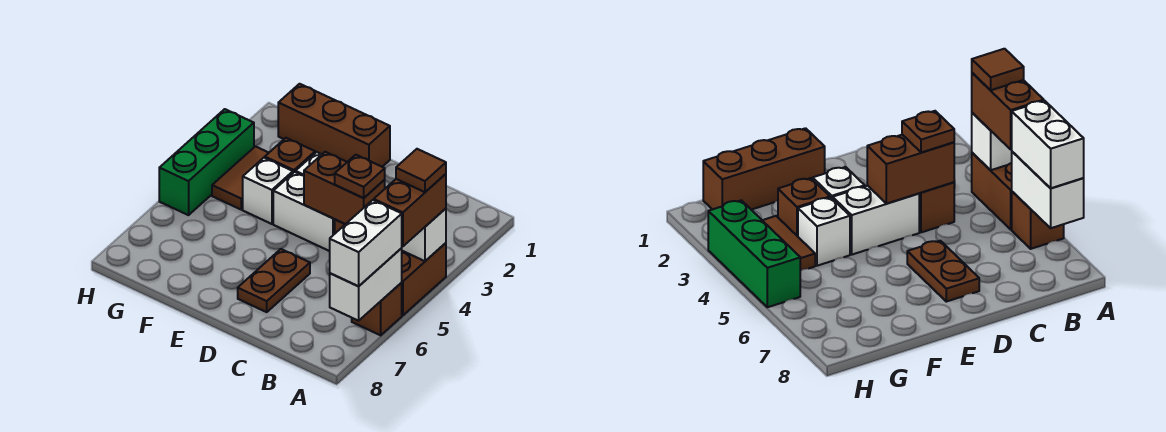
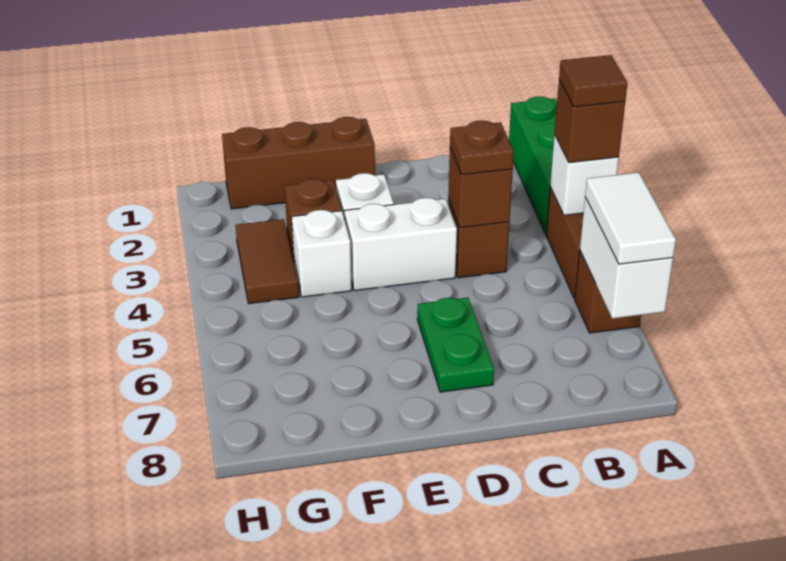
brown 1x2 brick [374,174,446,247] -> brown 1x1 brick [555,80,625,163]
white 1x2 brick [330,200,402,286] -> white 1x2 tile [585,172,676,264]
brown 1x2 brick [304,152,385,224] -> brown 1x1 brick [448,147,513,228]
brown 1x2 plate [238,249,310,312] -> green 1x2 plate [417,298,494,392]
green 1x3 brick [159,109,254,215] -> green 1x3 brick moved to [509,96,557,234]

